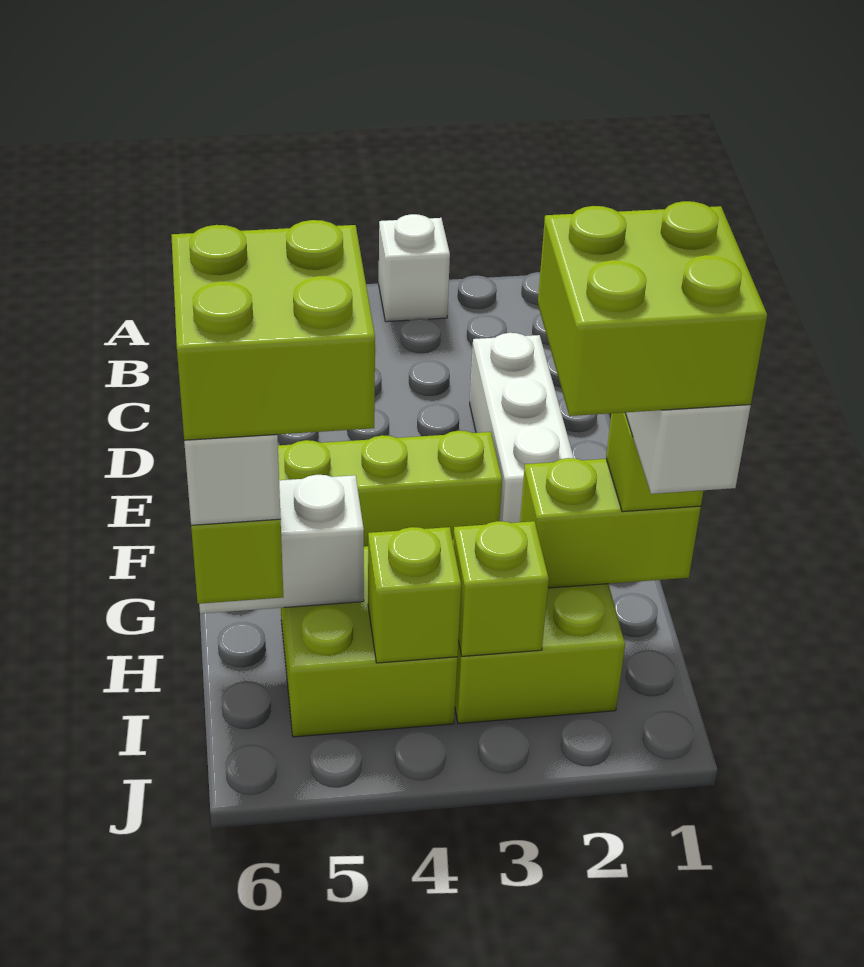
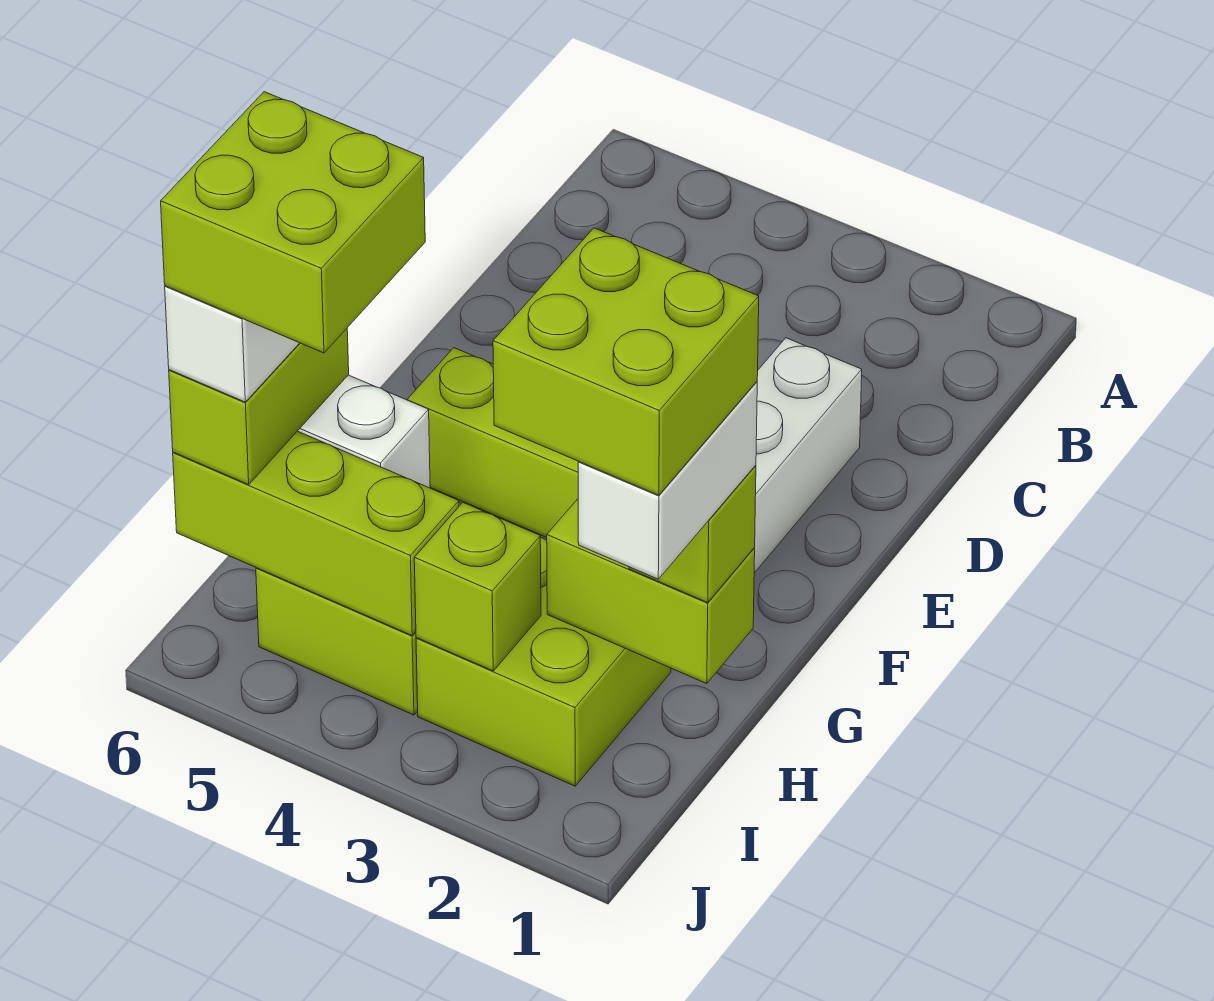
white 1x1 brick [379,214,450,322] -> none
lime 1x1 brick [368,527,461,663] -> lime 1x3 brick [173,431,459,635]

